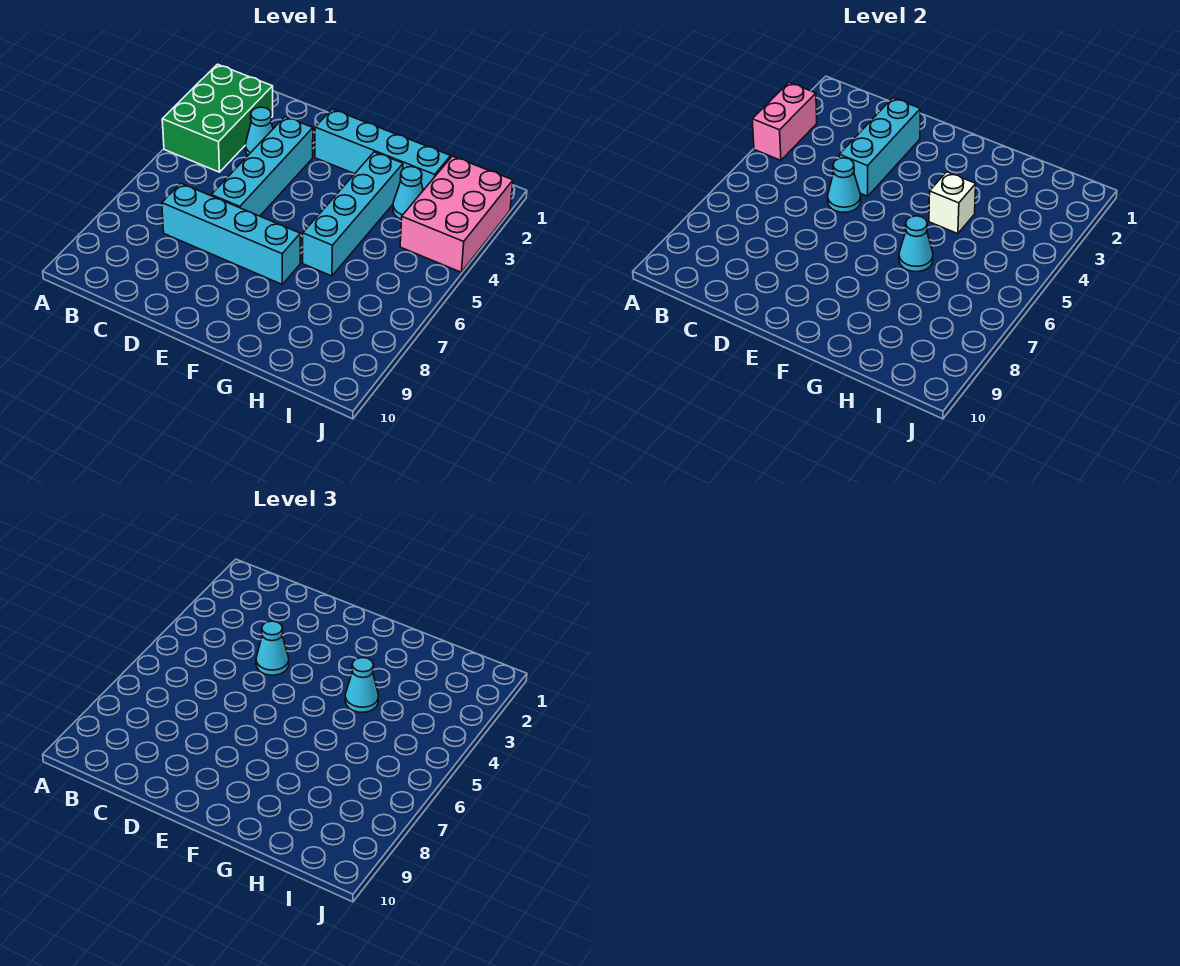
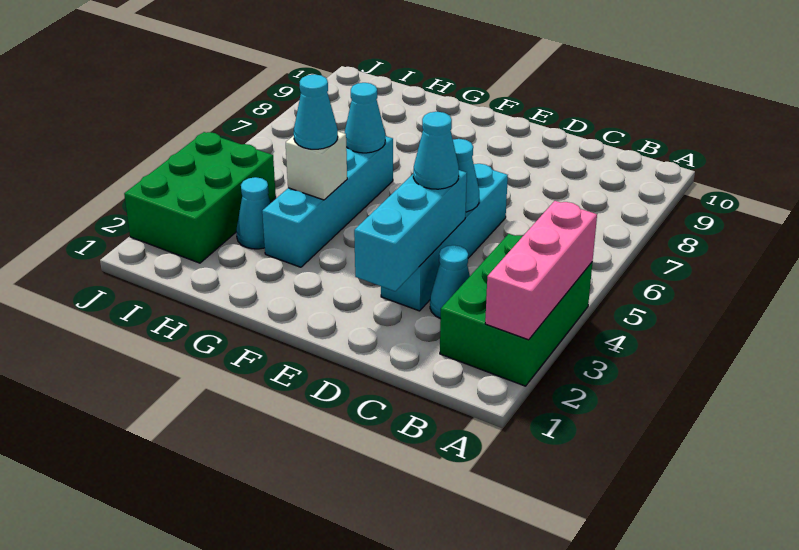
pink 1x2 brick [752,83,817,160] -> pink 1x3 brick [485,201,597,340]
cyan 1x4 brick [162,183,300,284] -> none
cyan 1x4 brick [315,109,451,190] -> none
pink 2x3 brick [400,156,513,272] -> green 2x3 brick [124,132,276,263]

